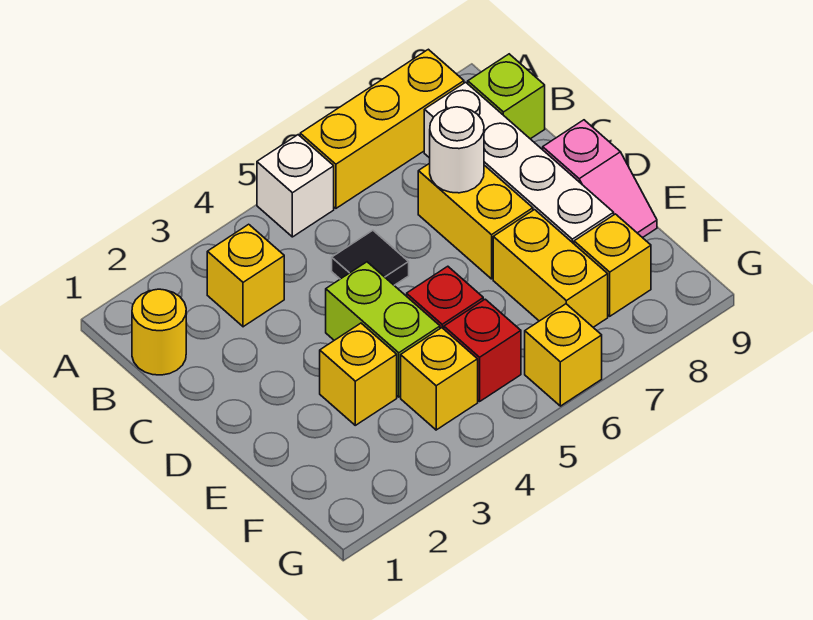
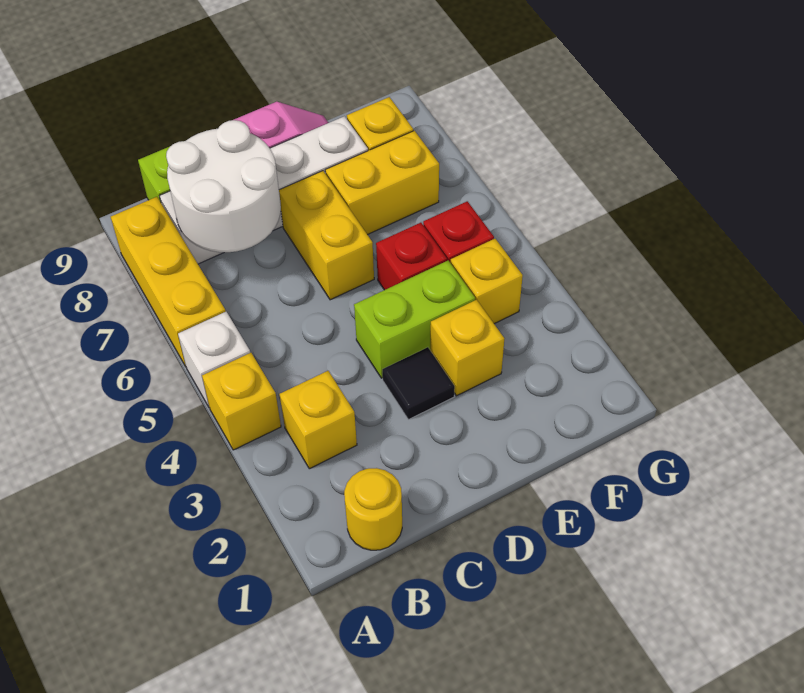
black 1x1 tile [332,230,409,285] -> black 1x1 tile moved to [382,347,455,420]
yellow 1x2 brick [418,163,533,279] -> yellow 1x2 brick turned to [279,171,374,300]
white 1x1 round brick [430,107,484,193] -> white 2x2 round brick [166,120,281,252]
yellow 1x1 brick [525,304,602,406] -> yellow 1x1 brick moved to [202,353,281,450]

